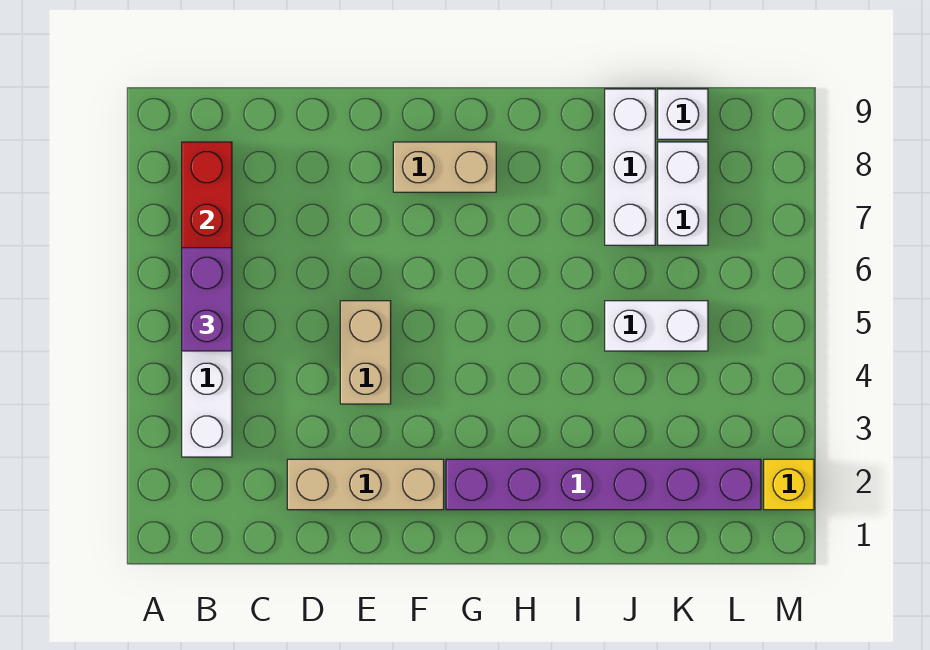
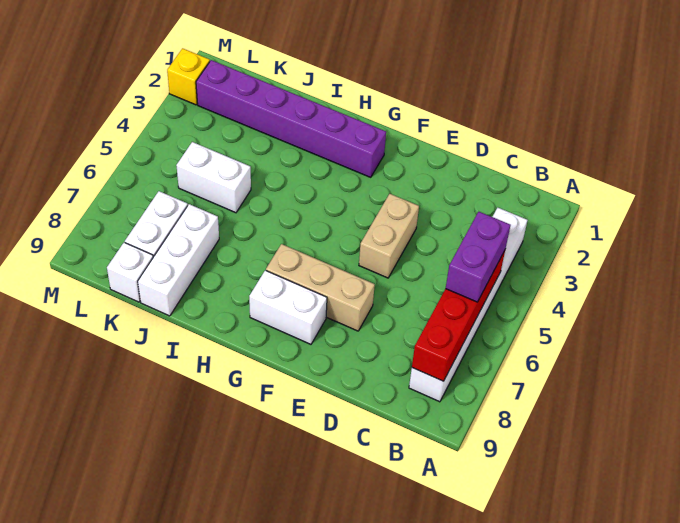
tan 1x3 brick [287,459,444,510] -> tan 1x3 brick moved to [266,244,375,331]
tan 1x2 brick [393,142,496,192] -> white 1x2 brick [249,270,327,344]

